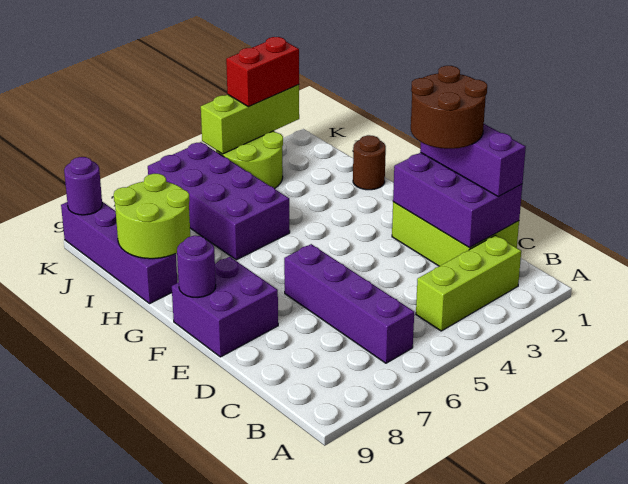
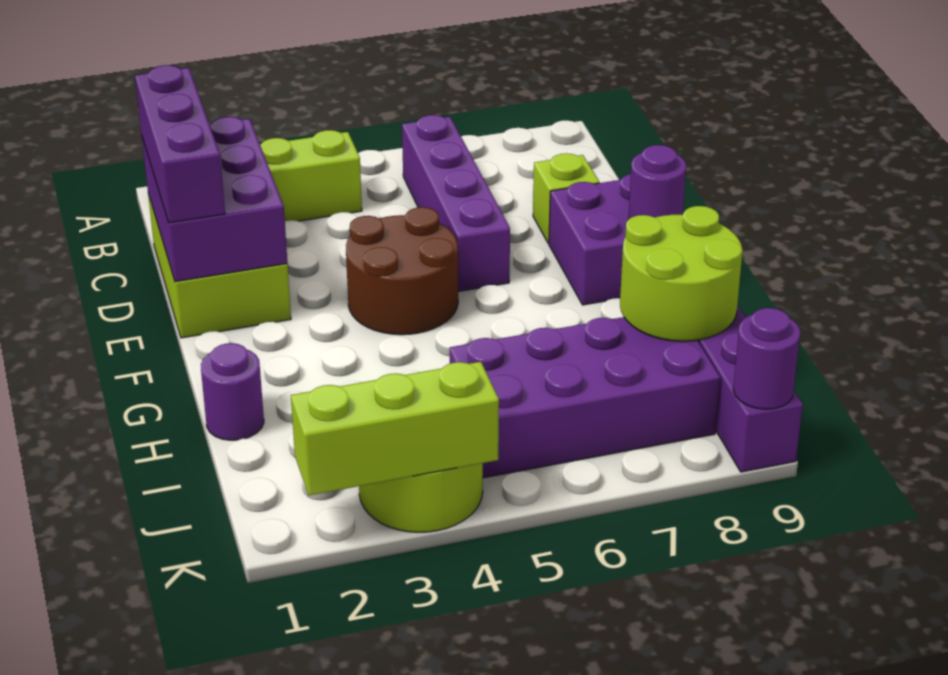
brown 2x2 round brick [411,66,487,149] -> brown 2x2 round brick moved to [346,207,458,335]
none -> lime 1x1 brick [533,153,599,244]
brown 1x1 round brick [353,135,386,190] -> purple 1x1 round brick [201,343,264,440]
purple 2x4 brick [148,142,290,260] -> purple 2x4 brick turned to [450,317,720,478]
red 1x2 brick [226,37,299,107] -> none

